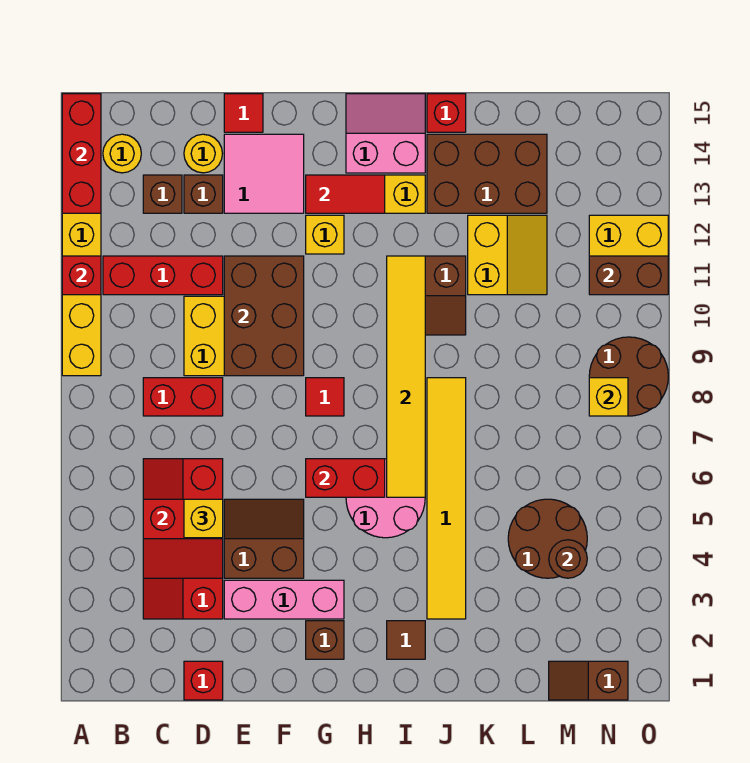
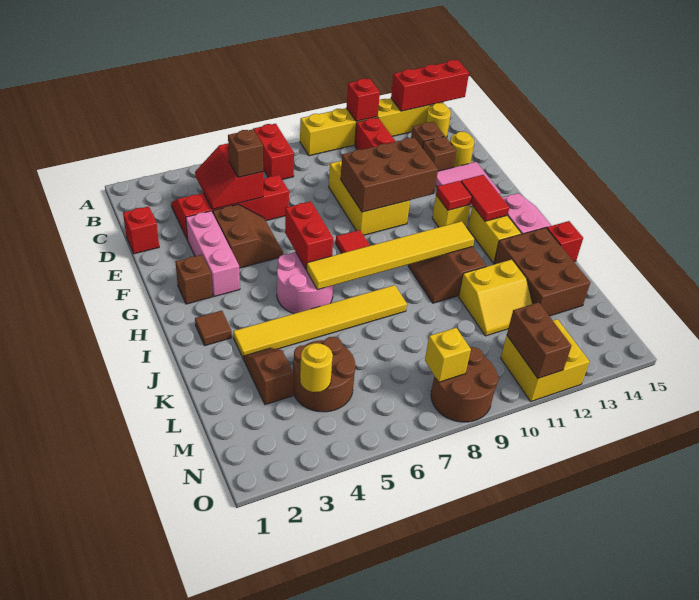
red 1x2 brick [143,378,223,416] -> red 1x2 brick moved to [253,124,294,179]
yellow 1x1 brick [184,499,223,538] -> brown 1x1 brick [228,129,263,177]
red 1x1 tile [224,94,263,132] -> red 1x1 tile moved to [436,181,472,210]
brown 1x2 slope [549,661,628,700] -> brown 1x2 slope moved to [244,348,293,405]
brown 1x1 round brick [549,540,587,578] -> yellow 1x1 round brick [300,343,333,392]

